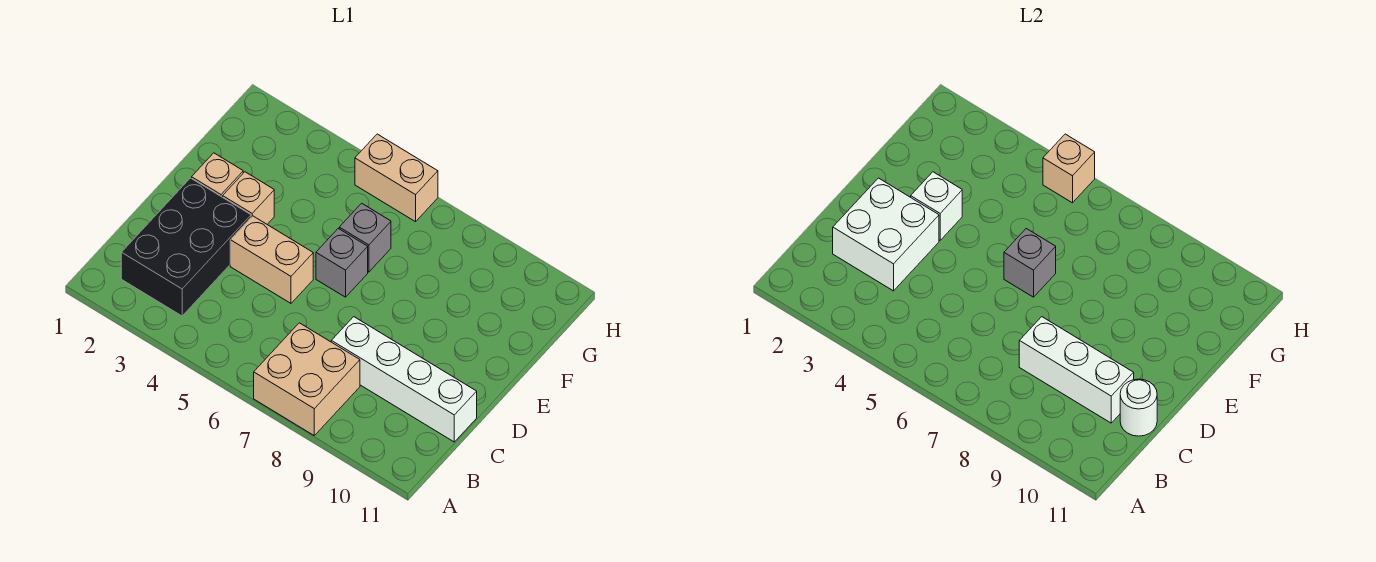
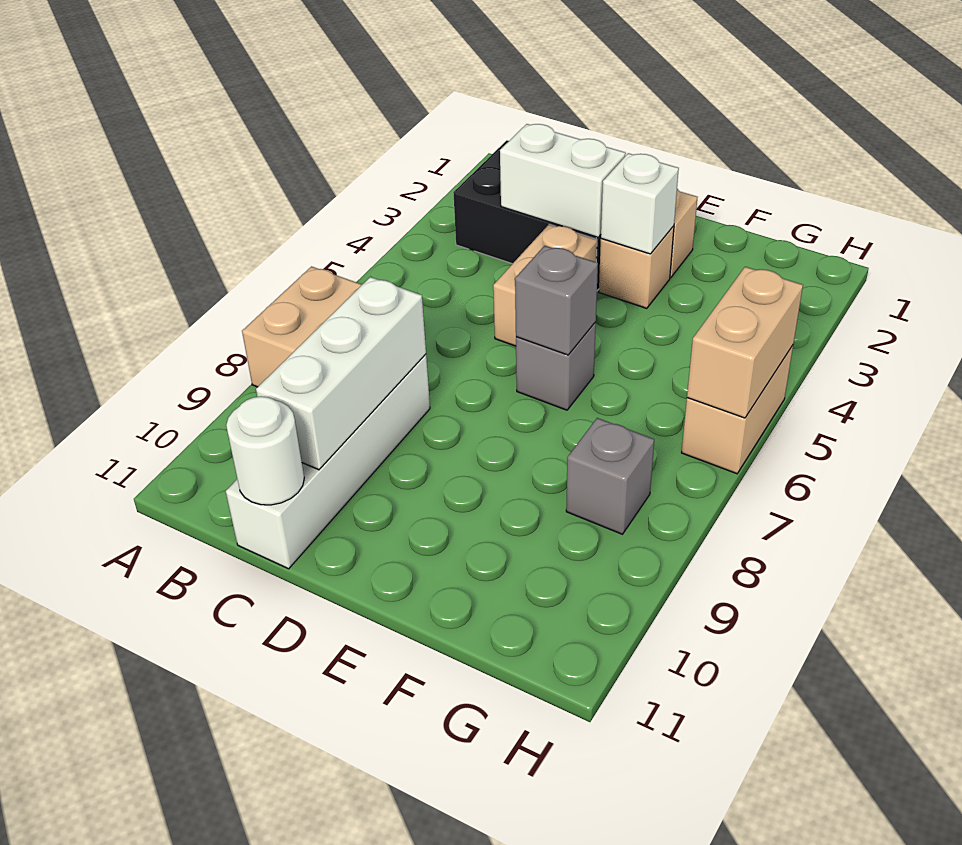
white 2x2 brick [833,178,939,291] -> white 1x2 brick [500,124,626,237]
grey 1x1 brick [339,203,391,272] -> grey 1x1 brick moved to [566,418,654,534]
tan 1x1 brick [1043,134,1095,203] -> tan 1x2 brick [687,267,803,418]

